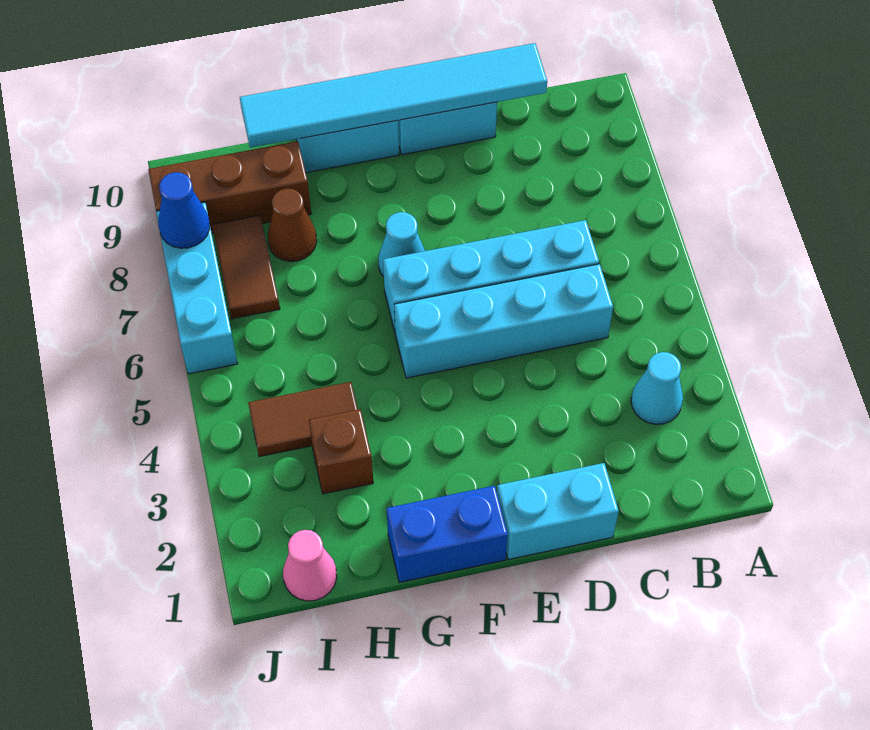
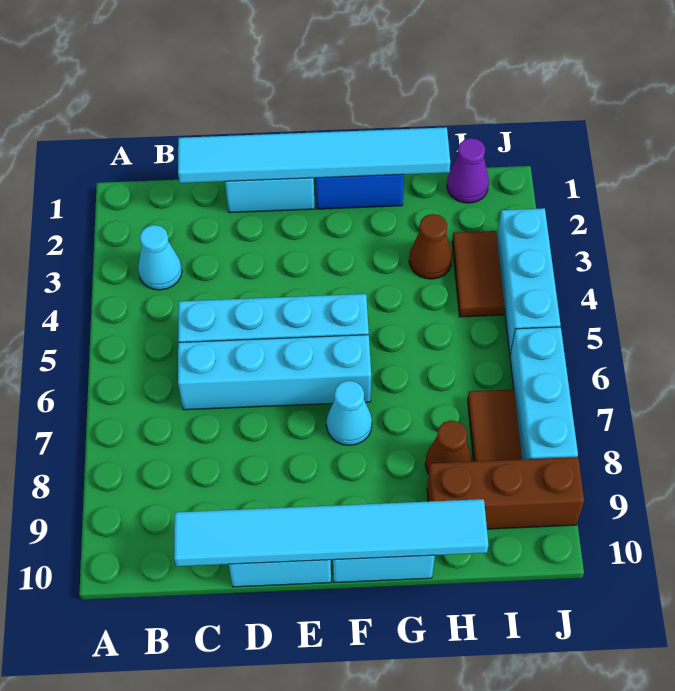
none -> cyan 1x6 tile [178,127,450,183]
brown 1x1 brick [309,409,373,494] -> brown 1x1 cone [409,214,452,279]
brown 1x2 tile [248,382,358,457] -> brown 1x2 tile turned to [452,231,505,317]
pink 1x1 cone [283,530,337,601] -> purple 1x1 cone [447,138,489,203]
none -> cyan 1x3 brick [497,208,561,354]
blue 1x1 cone [158,172,210,248] -> none

